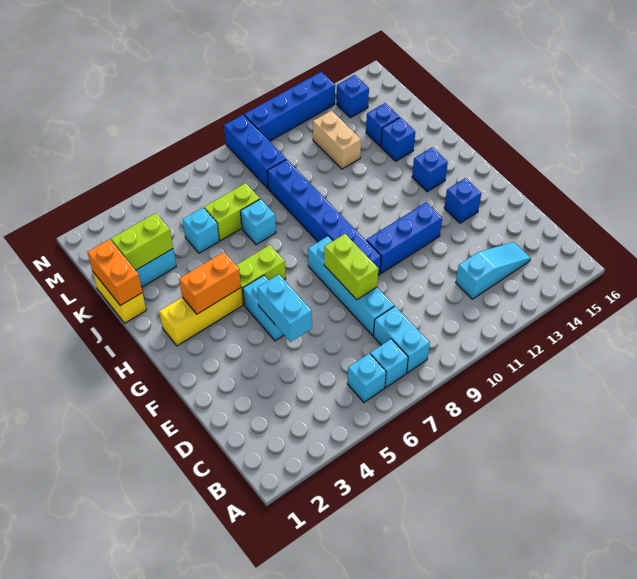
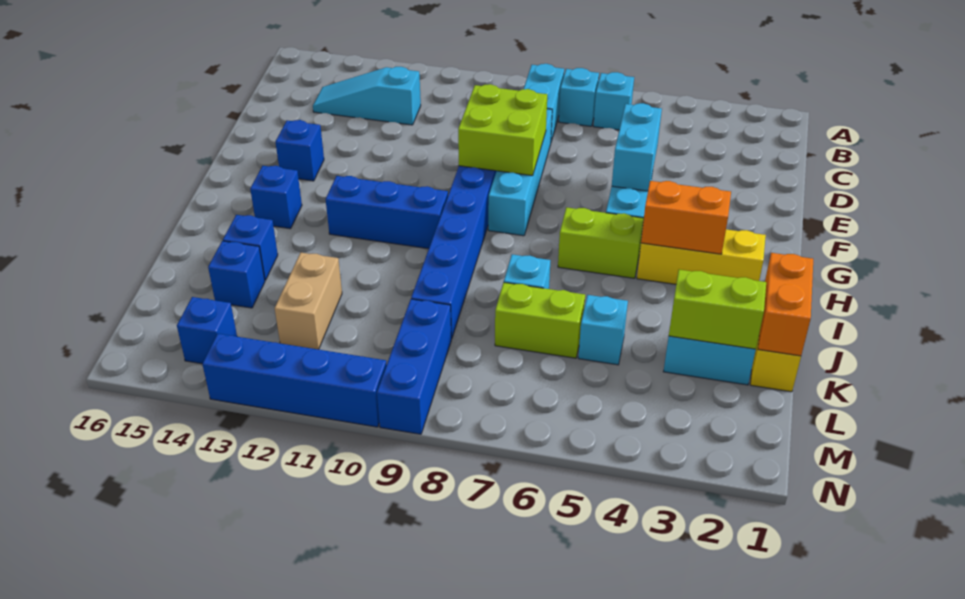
lime 1x2 brick [324,234,378,300] -> lime 2x2 brick [458,84,547,176]
blue 1x3 brick [366,203,442,273] -> blue 1x3 brick moved to [326,176,448,249]

